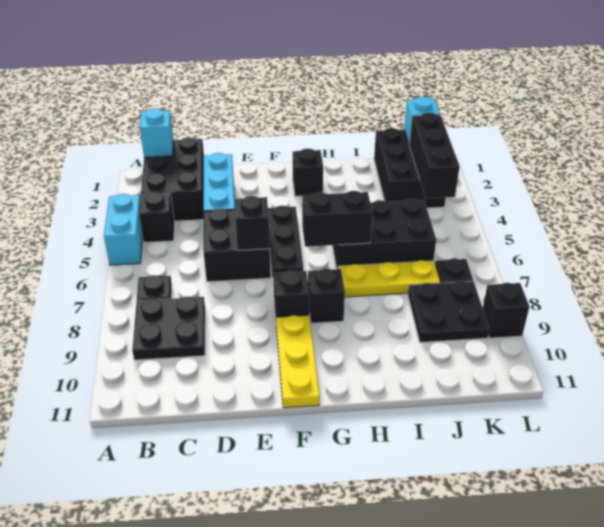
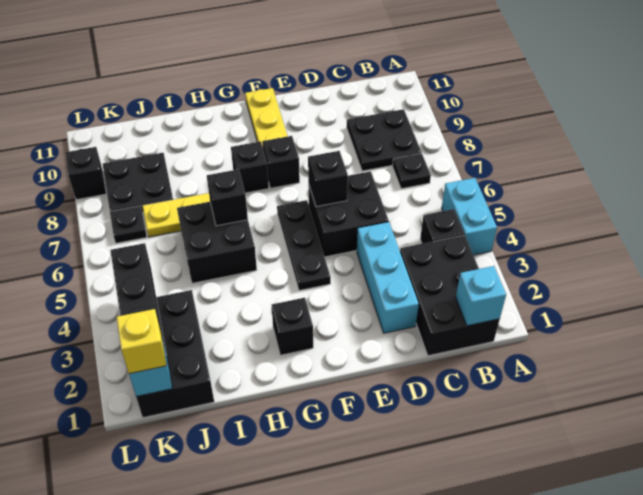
black 1x2 brick [302,191,372,247] -> black 1x1 brick [207,169,248,226]
black 2x3 brick [333,199,436,269] -> black 2x2 brick [177,202,257,283]
none -> yellow 1x1 brick [116,309,167,374]

